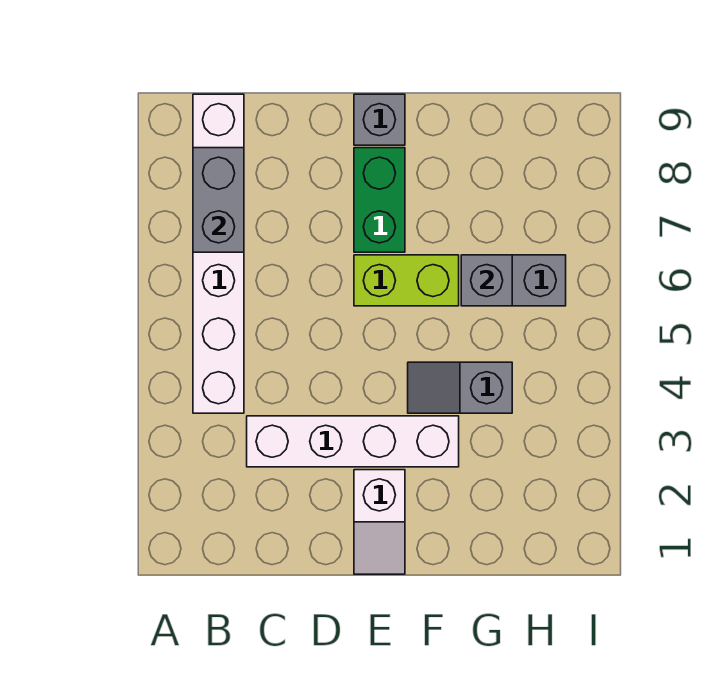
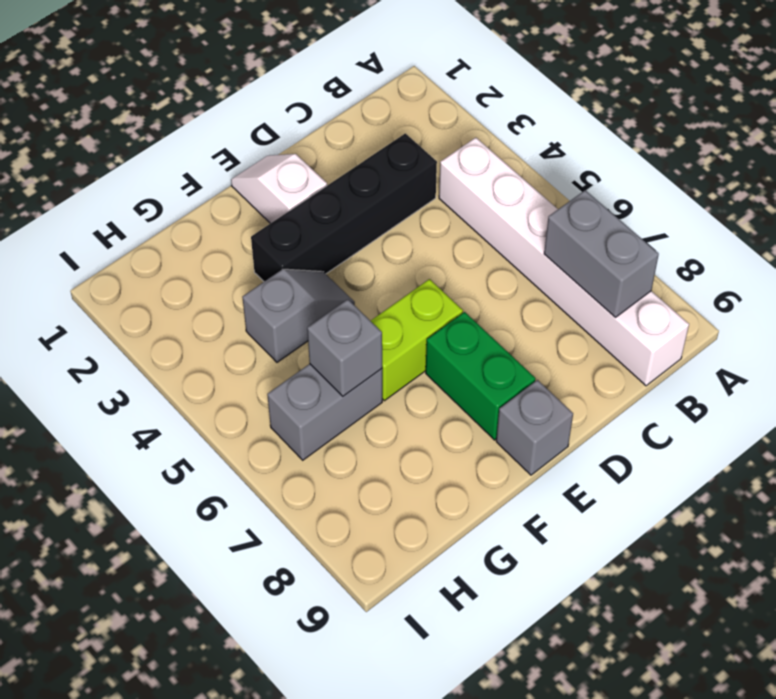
white 1x4 brick [247,416,459,467] -> black 1x4 brick [251,133,437,281]

